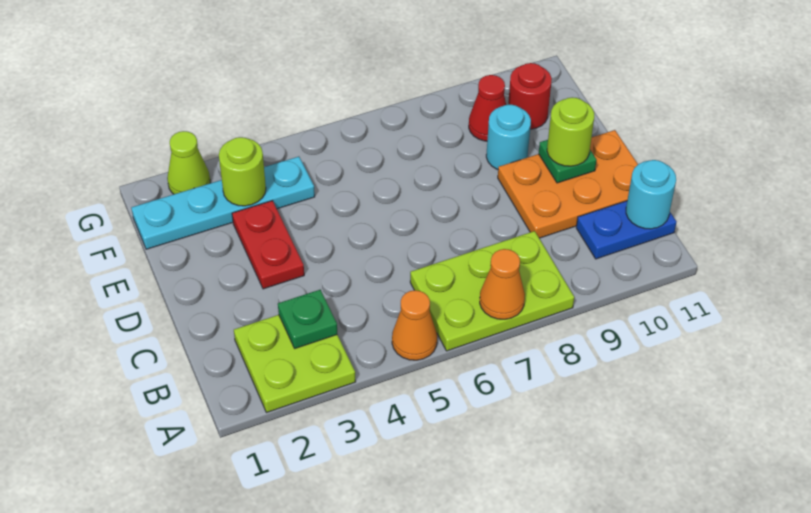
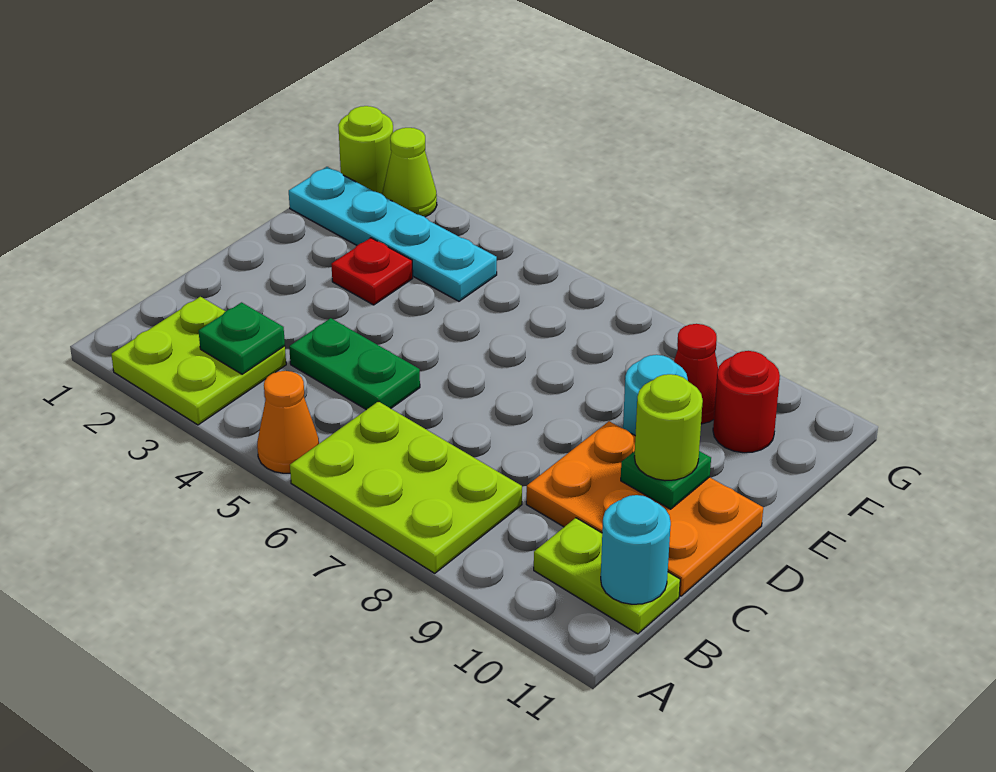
orange 1x1 cone [480,249,525,319] -> none
blue 1x2 plate [576,201,676,259] -> lime 1x2 plate [534,518,680,634]
none -> green 1x2 plate [289,318,420,410]
red 1x2 plate [232,201,304,289] -> red 1x1 plate [331,238,413,305]
lime 1x1 round brick [219,137,266,206] -> lime 1x1 round brick moved to [338,106,393,194]

